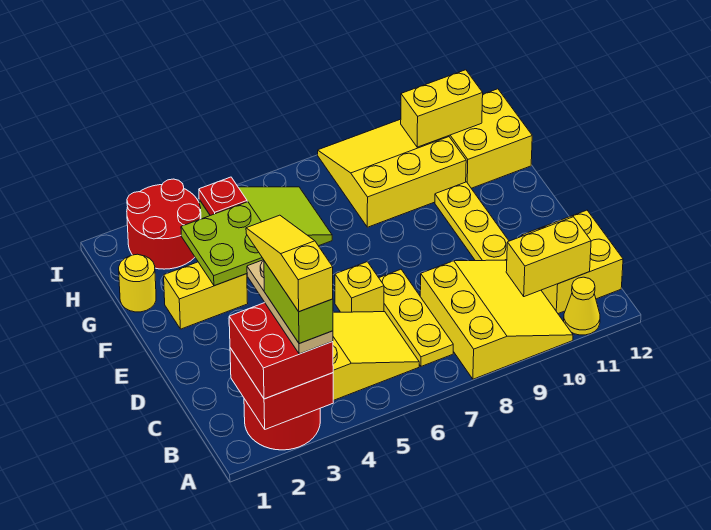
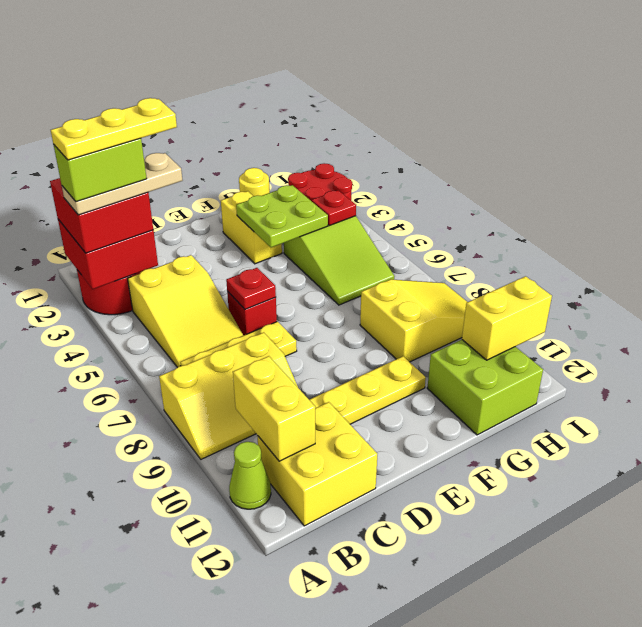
yellow 1x3 slope [246,215,333,312] -> yellow 1x3 plate [51,98,177,160]
yellow 3x3 slope [420,260,573,379] -> yellow 2x3 slope [159,332,298,459]
yellow 1x1 cone [564,277,600,335] -> lime 1x1 cone [229,442,271,509]
yellow 1x1 brick [335,262,384,312] -> red 1x1 brick [227,291,277,335]
none -> red 1x1 plate [226,268,276,309]
yellow 3x3 slope [318,119,466,227] -> yellow 2x3 slope [360,279,467,362]
yellow 2x2 brick [449,89,532,188] -> lime 2x2 brick [427,340,543,435]
yellow 1x2 brick [401,70,483,147] -> yellow 1x2 brick turned to [462,276,552,360]

